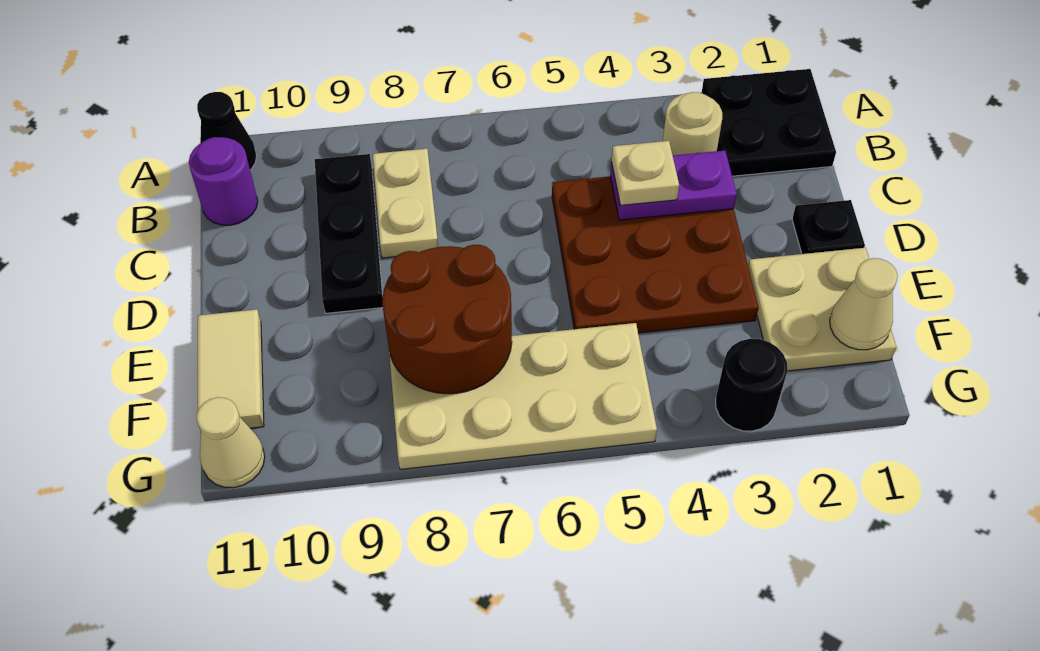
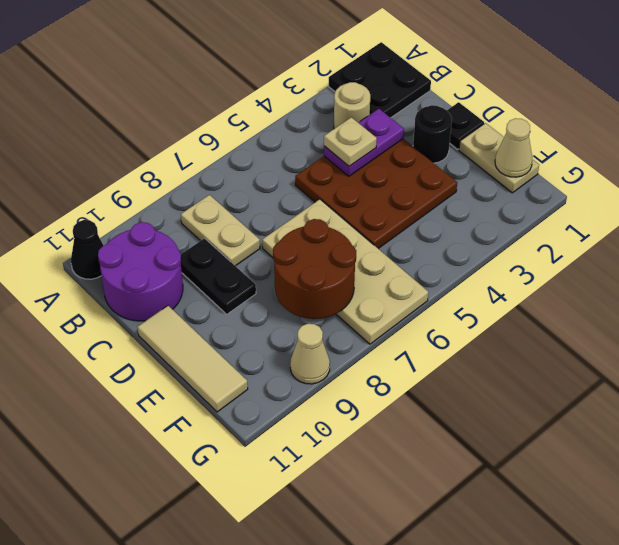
black 1x3 plate [315,154,383,313] -> black 1x2 plate [181,238,256,314]
purple 1x1 round brick [189,137,258,225] -> purple 2x2 round brick [98,222,183,321]
tan 2x2 plate [748,248,896,371] -> tan 1x2 plate [459,123,539,193]
tan 1x2 tile [198,309,264,428] -> tan 1x3 tile [138,306,248,412]
tan 2x4 plate [389,323,657,469] -> tan 2x4 plate turned to [262,199,428,344]
black 1x1 round brick [716,339,788,431] -> black 1x1 round brick moved to [413,105,452,163]
tan 1x1 cone [197,397,265,488] -> tan 1x1 cone moved to [290,324,330,384]

